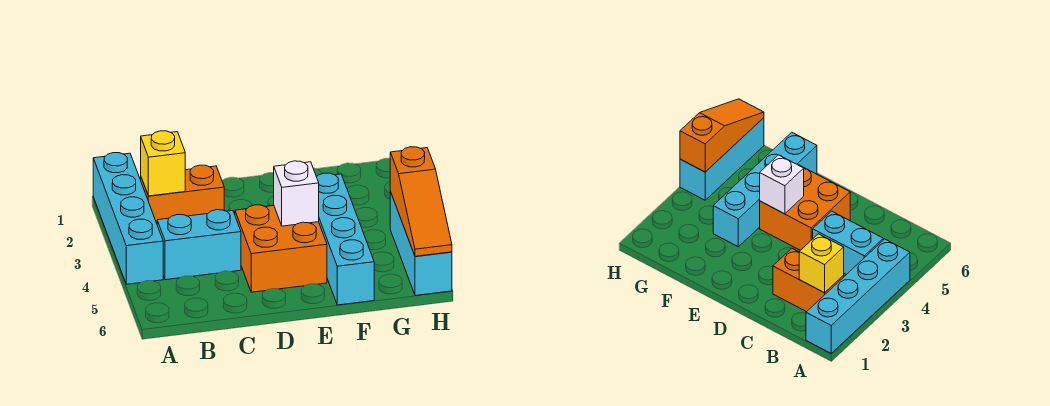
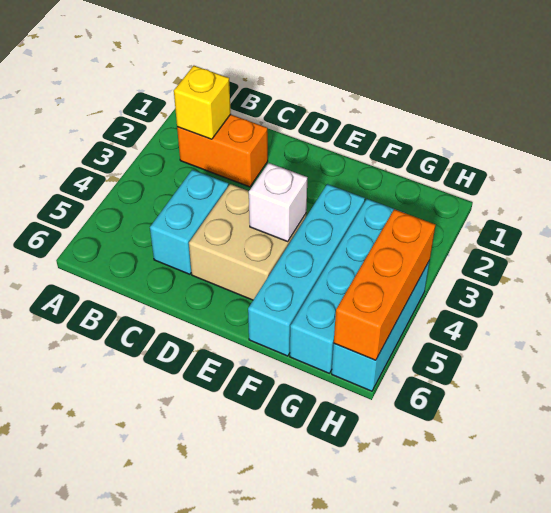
cyan 1x4 brick [93,153,163,284] -> cyan 1x4 brick moved to [290,199,402,373]
cyan 1x2 brick [157,210,241,280] -> cyan 1x2 brick turned to [150,170,228,274]
orange 2x2 brick [235,205,327,292] -> tan 2x2 brick [189,184,306,300]
orange 1x3 slope [390,147,452,256] -> orange 1x3 brick [334,209,435,360]

